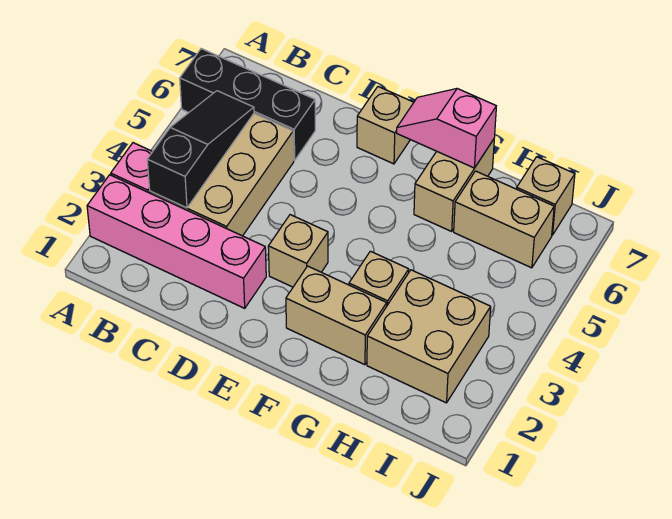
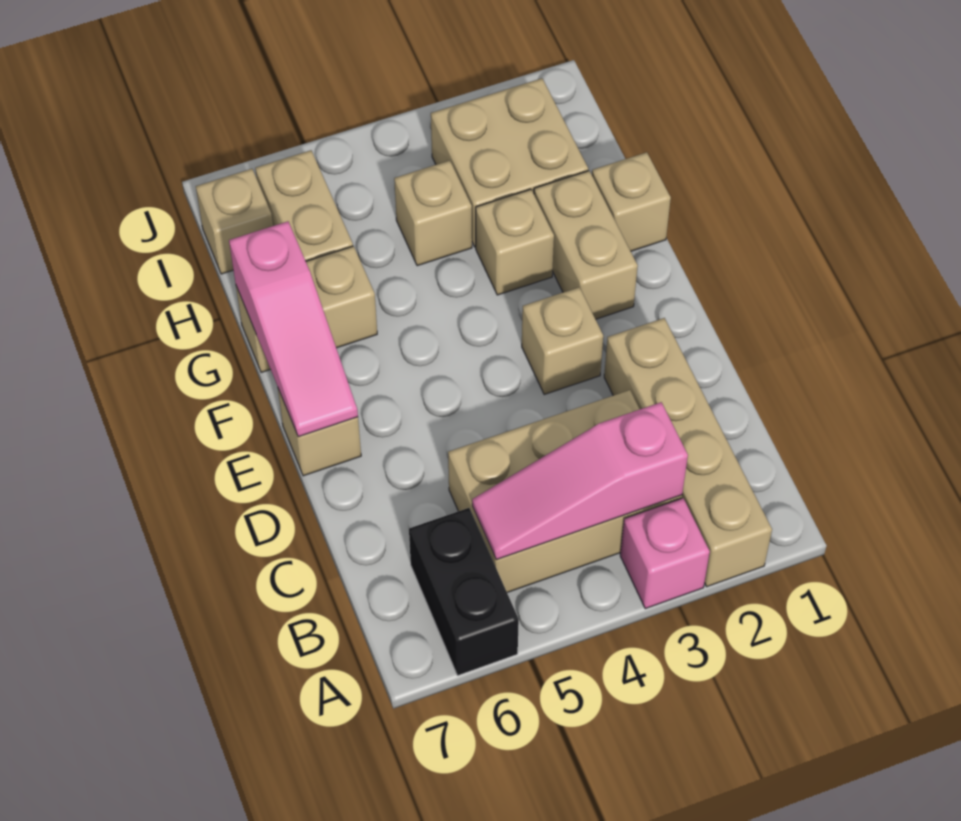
pink 1x4 brick [87,175,266,308] -> tan 1x4 brick [604,318,772,587]
black 1x3 brick [180,49,315,160] -> black 1x2 brick [409,508,519,676]
black 1x3 slope [147,91,254,208] -> pink 1x3 slope [472,402,688,560]
pink 1x2 slope [397,89,496,168] -> pink 1x3 slope [229,221,358,437]
none -> tan 1x1 brick [592,152,671,251]
none -> tan 1x1 brick [394,161,472,266]

